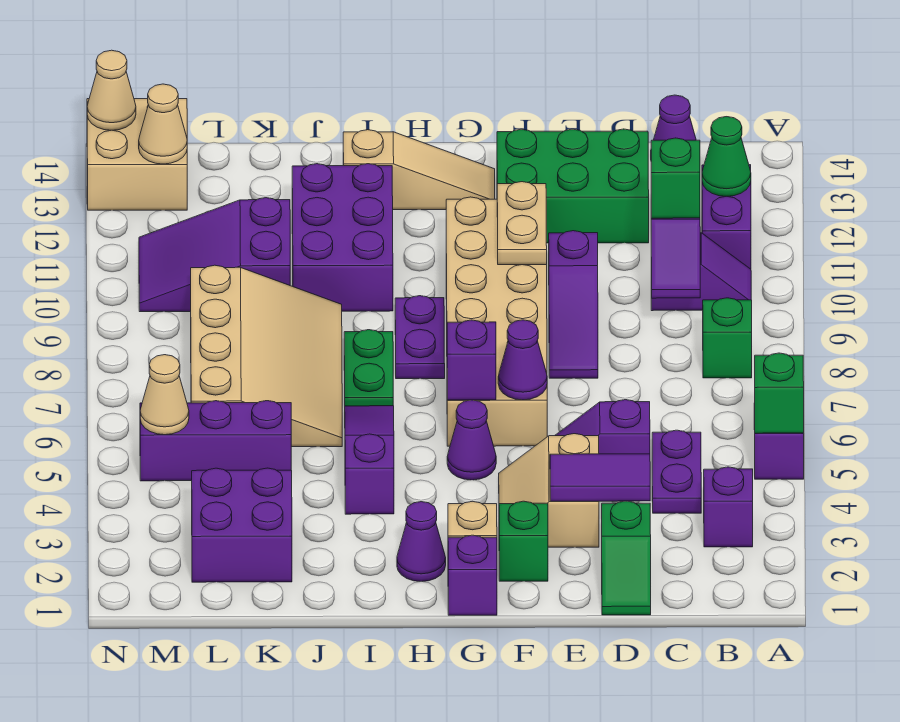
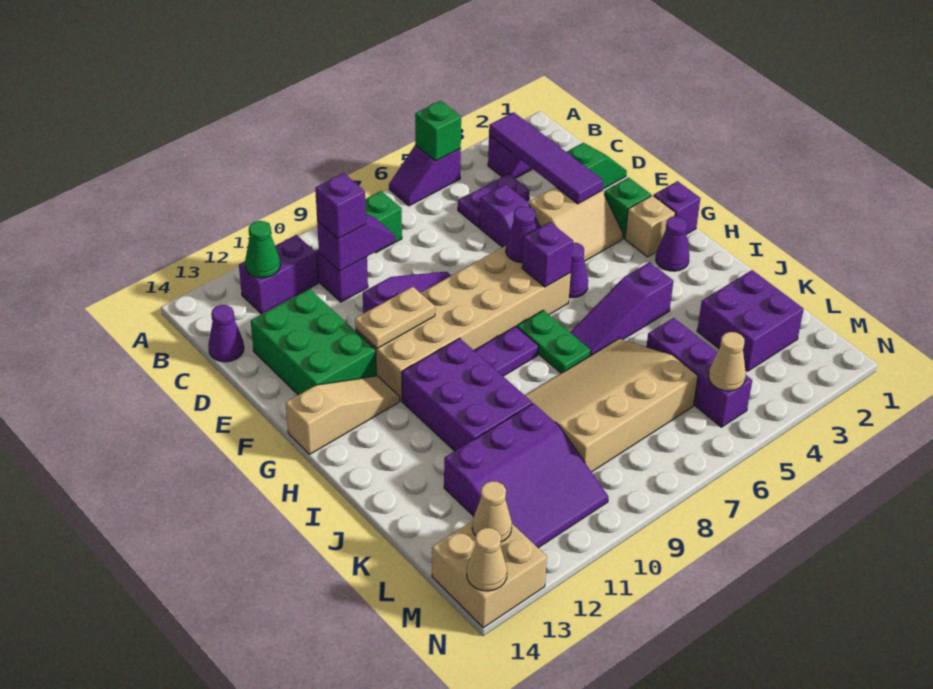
green 1x1 brick [651,138,700,218] -> purple 1x1 brick [315,173,366,239]
purple 1x2 tile [550,454,650,501] -> purple 1x4 tile [489,112,603,204]
tan 1x3 slope [343,130,495,210] -> tan 1x3 slope turned to [286,376,400,454]
green 1x2 plate [344,330,393,406] -> green 1x2 plate turned to [517,310,591,373]
purple 2x3 brick [292,164,393,311] -> purple 2x3 brick turned to [402,338,532,451]
purple 2x3 slope [139,198,290,312] -> purple 3x3 slope [444,403,608,548]

